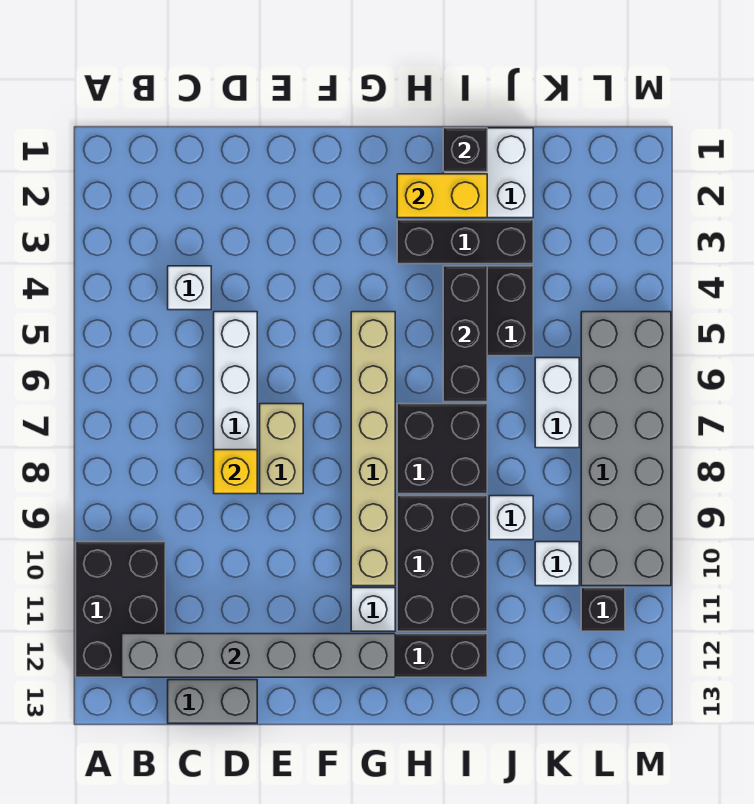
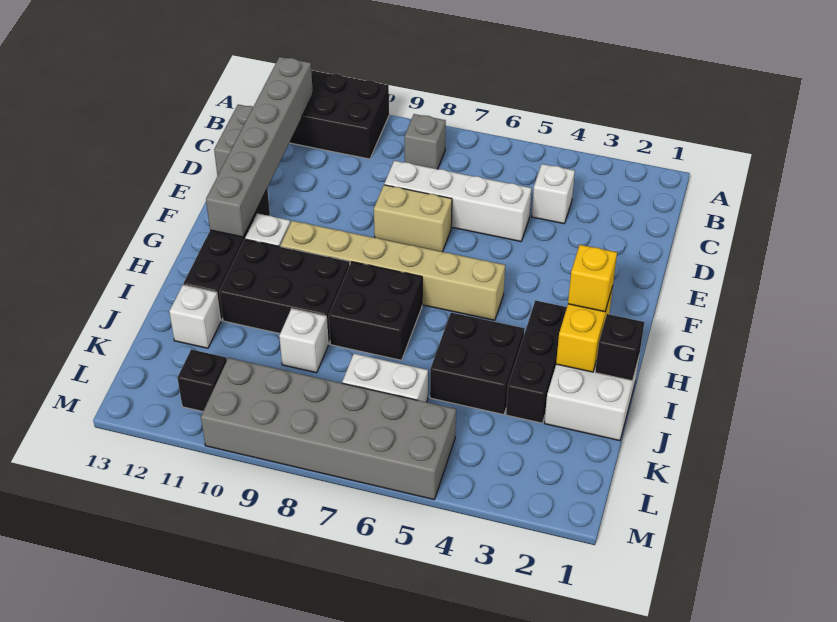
none -> grey 1x1 brick [404,114,446,169]
yellow 1x1 brick [214,450,257,494] -> yellow 1x1 brick moved to [568,245,617,312]
black 1x3 brick [443,266,487,402] -> none
white 1x1 brick [535,542,579,586] -> white 1x1 brick moved to [169,285,221,348]

